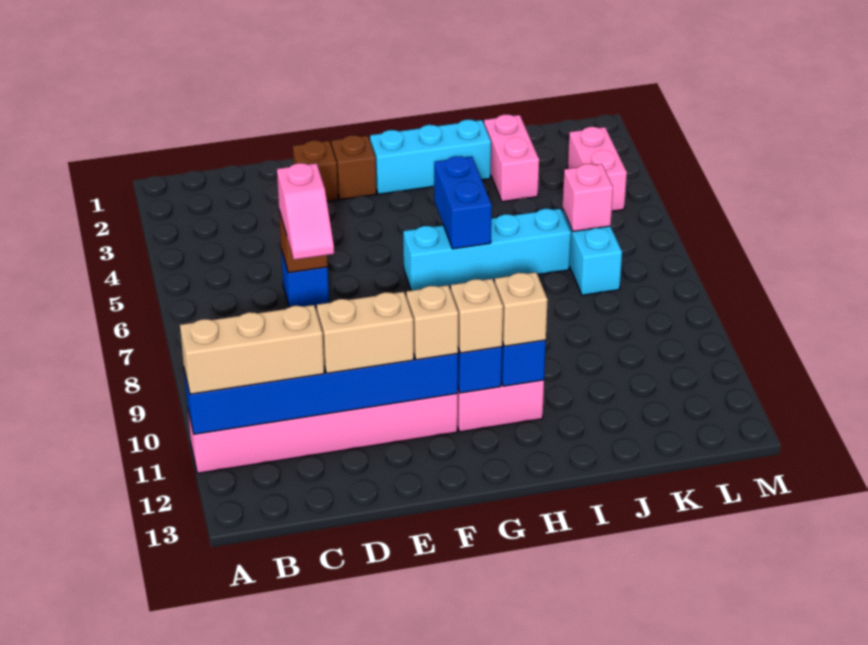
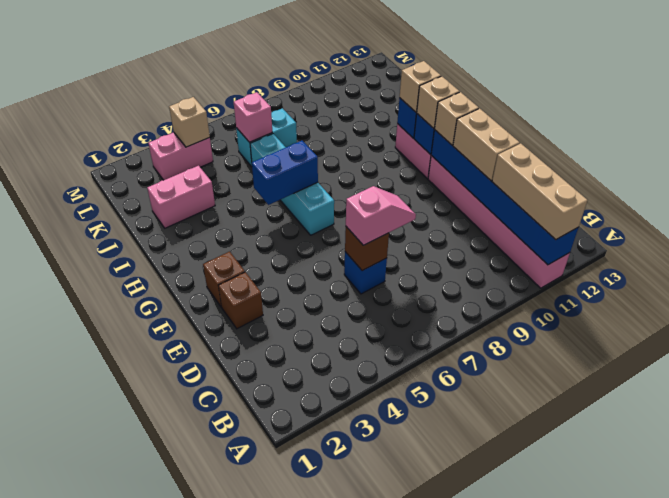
cyan 1x3 brick [370,120,491,194] -> none
none -> tan 1x1 brick [169,97,210,147]

